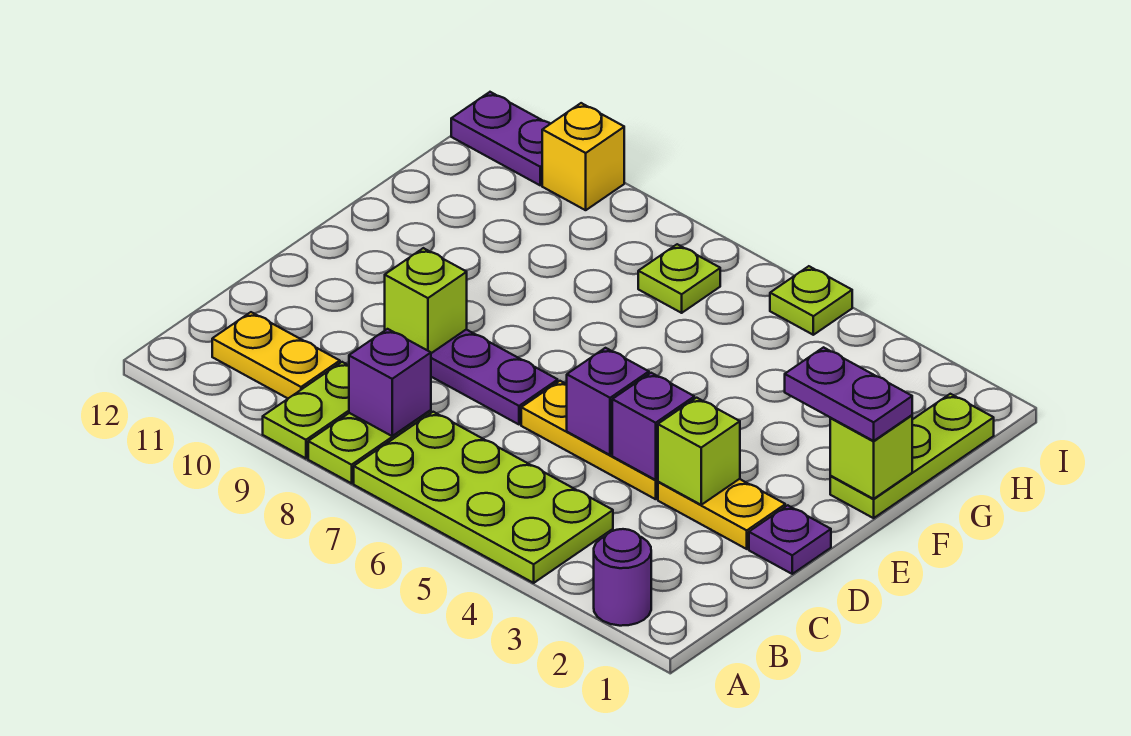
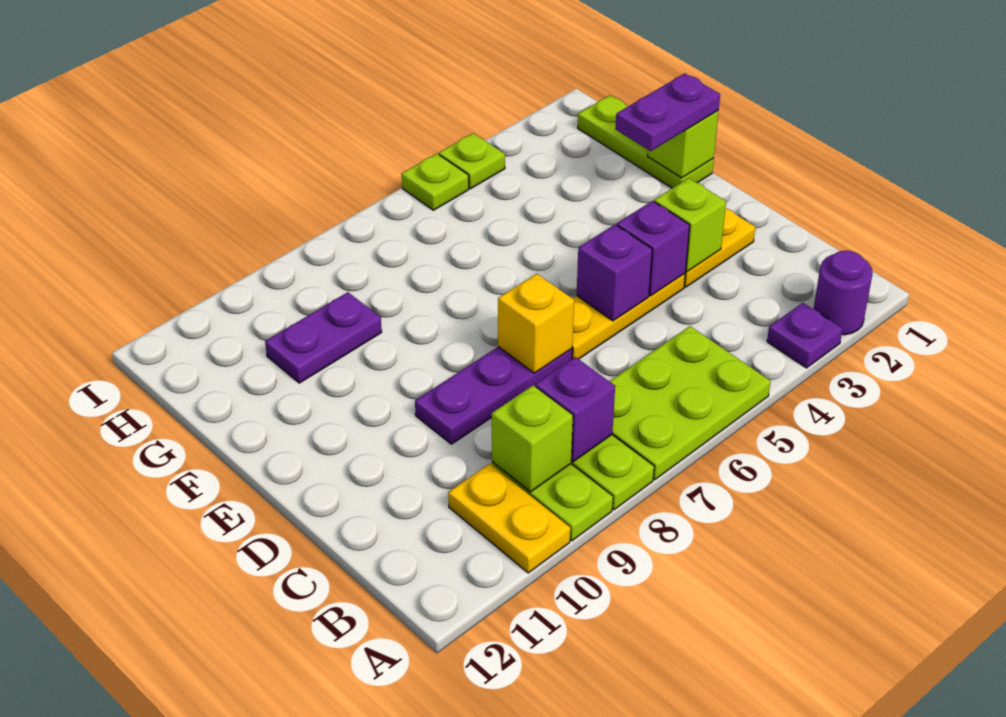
lime 2x4 plate [354,412,613,583] -> lime 2x3 plate [609,326,771,480]
yellow 1x2 plate [212,312,340,398] -> yellow 1x2 plate turned to [448,464,570,573]
purple 1x1 plate [749,505,831,574] -> purple 1x1 plate moved to [767,303,843,368]
lime 1x1 brick [385,248,467,353] -> lime 1x1 brick moved to [492,385,573,492]
lime 1x1 plate [638,244,720,313] -> lime 1x1 plate moved to [439,133,505,189]
yellow 1x1 brick [542,103,624,210] -> yellow 1x1 brick moved to [498,274,574,373]
purple 1x2 plate [451,92,551,185] -> purple 1x2 plate moved to [265,292,382,383]

